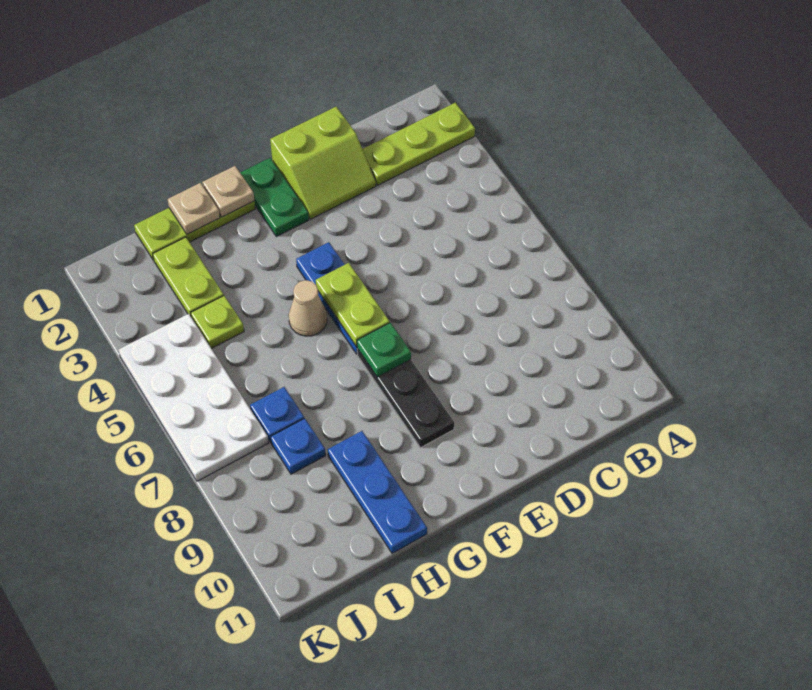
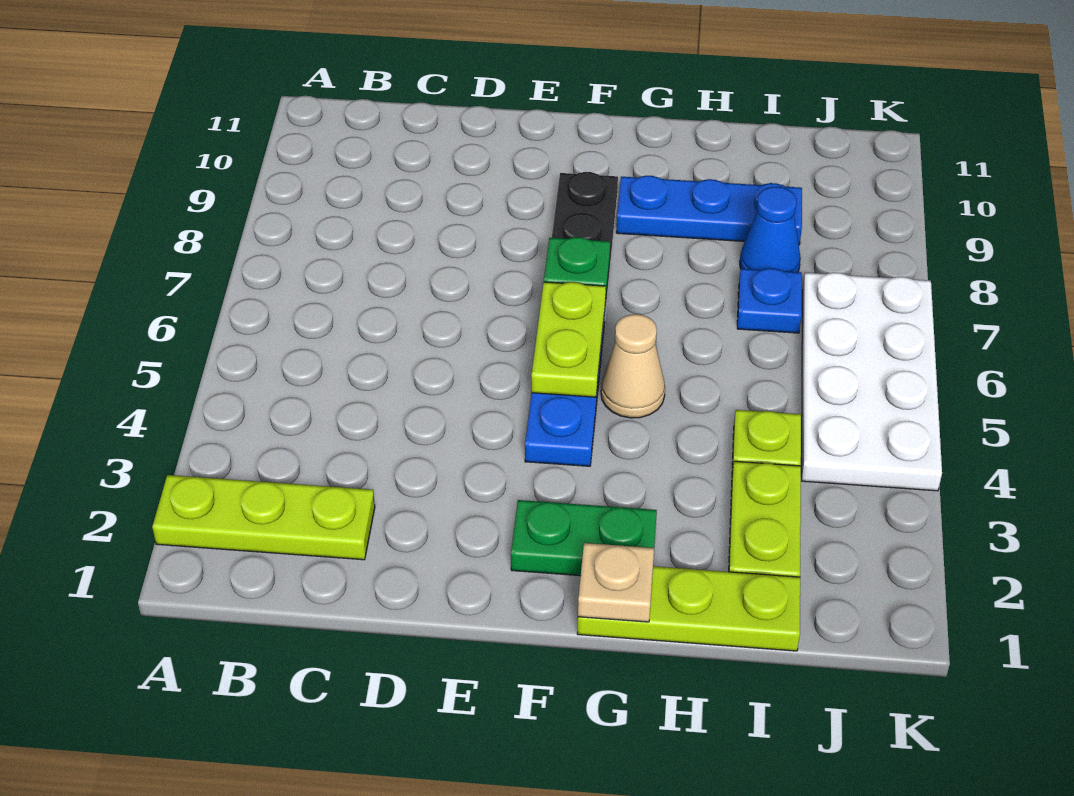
lime 2x2 slope [270,107,376,219] -> none
green 1x2 plate [240,158,309,237] -> green 1x2 plate turned to [511,500,657,576]
tan 1x1 plate [168,183,220,234] -> none
blue 1x3 plate [328,431,427,553] -> blue 1x3 plate turned to [616,176,802,245]
blue 1x1 plate [271,418,326,474] -> blue 1x1 cone [740,187,801,272]

